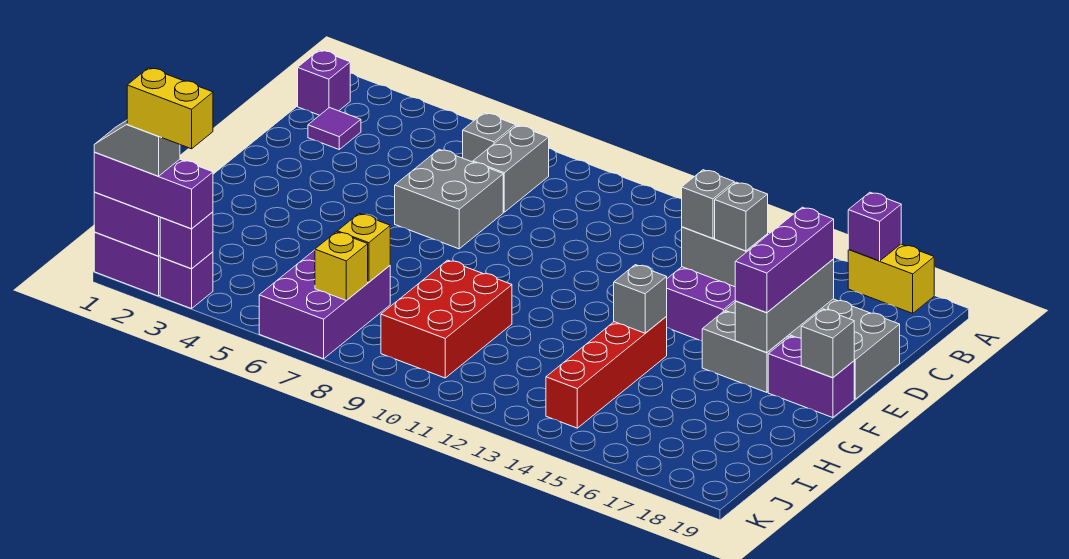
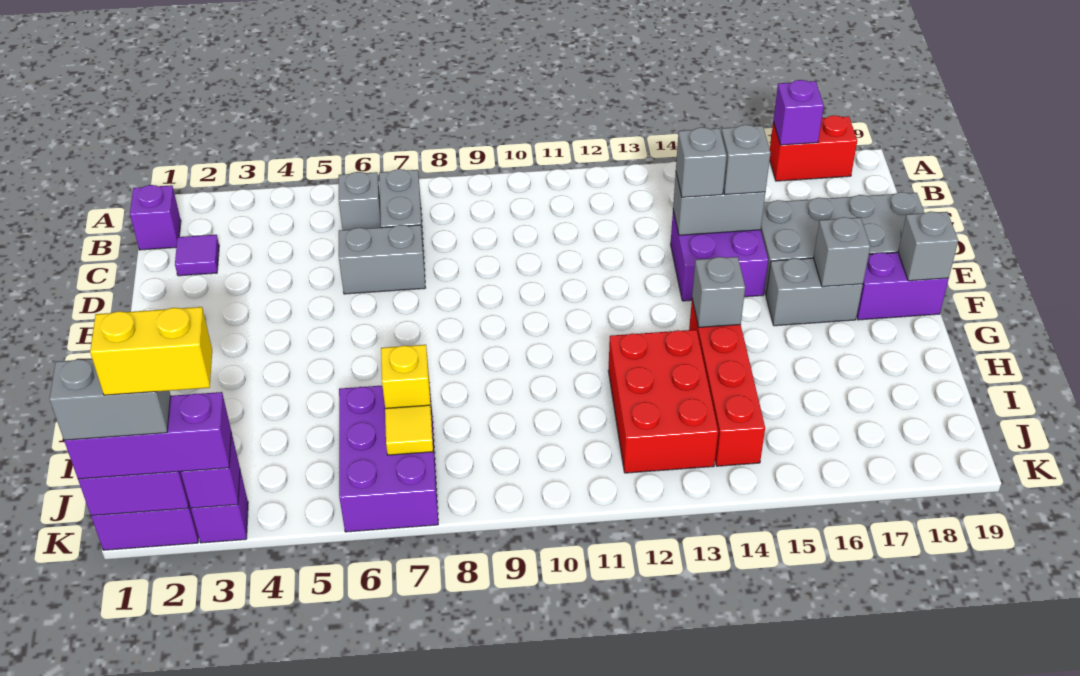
yellow 1x2 brick [848,244,934,313] -> red 1x2 brick [770,115,857,181]
grey 2x2 brick [395,149,503,249] -> grey 1x2 brick [339,225,425,294]
grey 1x3 brick [735,259,834,353] -> grey 1x1 brick [813,217,870,287]
purple 1x3 brick [735,207,834,313] -> none
red 2x3 brick [381,260,512,378] -> red 2x3 brick moved to [608,330,718,473]
yellow 1x1 brick [315,232,368,300] -> yellow 1x1 tile [385,405,433,455]
grey 1x2 slope [94,120,180,176] -> grey 1x2 brick [49,359,171,440]

